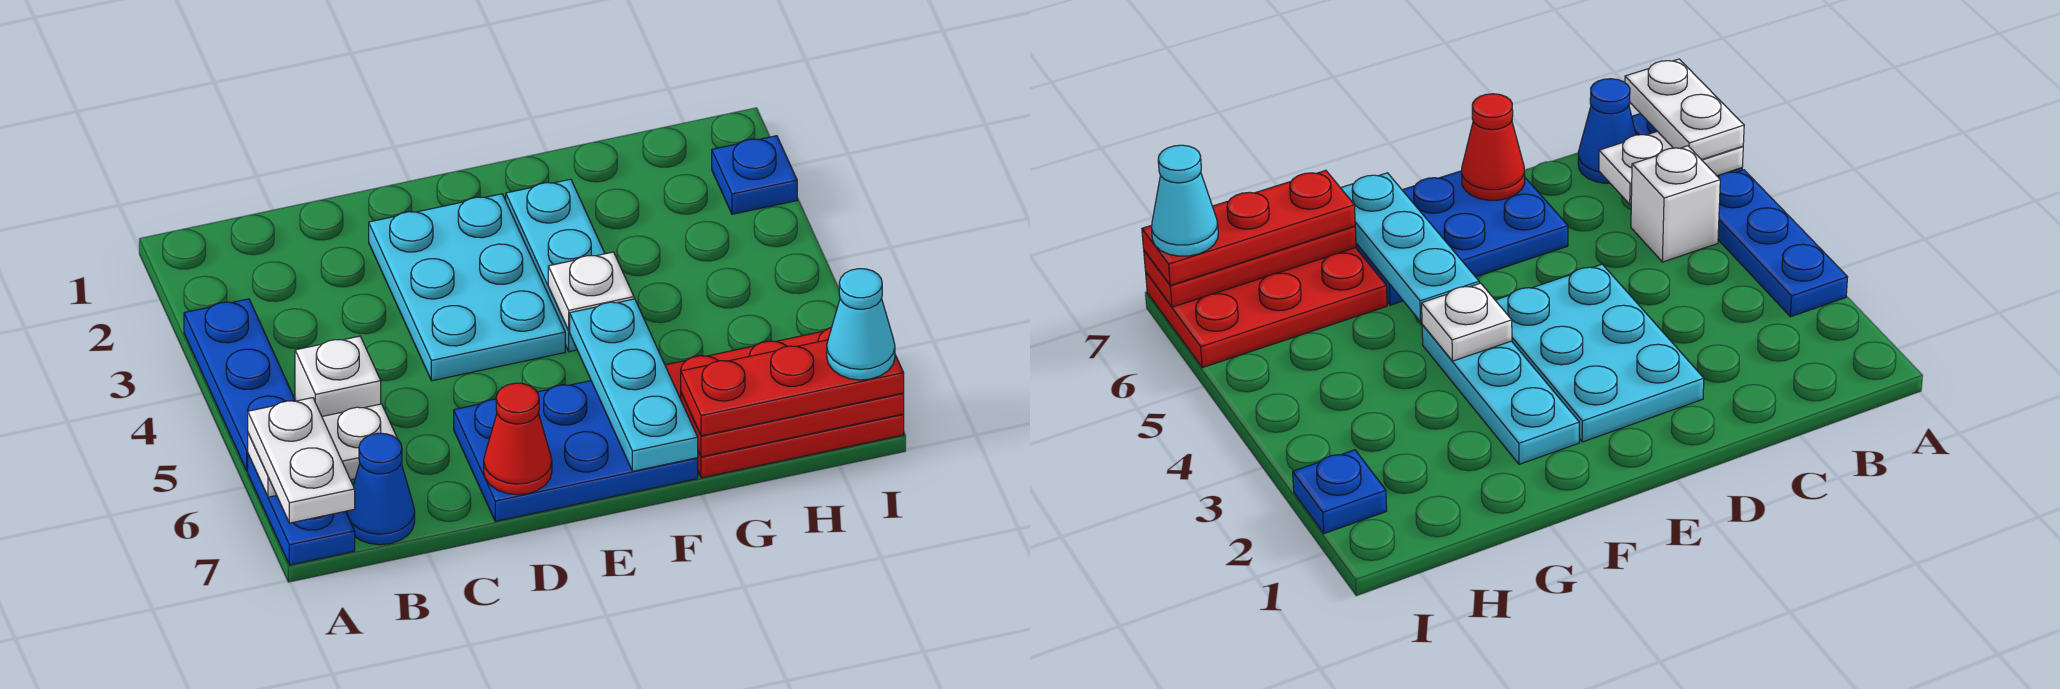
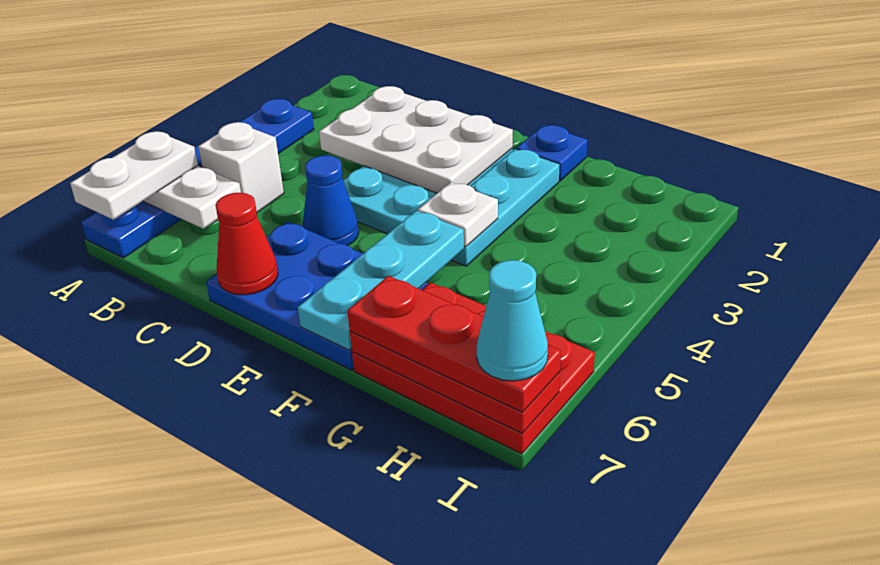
blue 1x1 cone [346,433,415,545] -> blue 1x1 cone moved to [303,156,359,246]
none -> white 2x3 plate [319,86,513,193]
blue 1x1 plate [712,136,797,214] -> blue 1x1 plate moved to [516,125,588,181]

